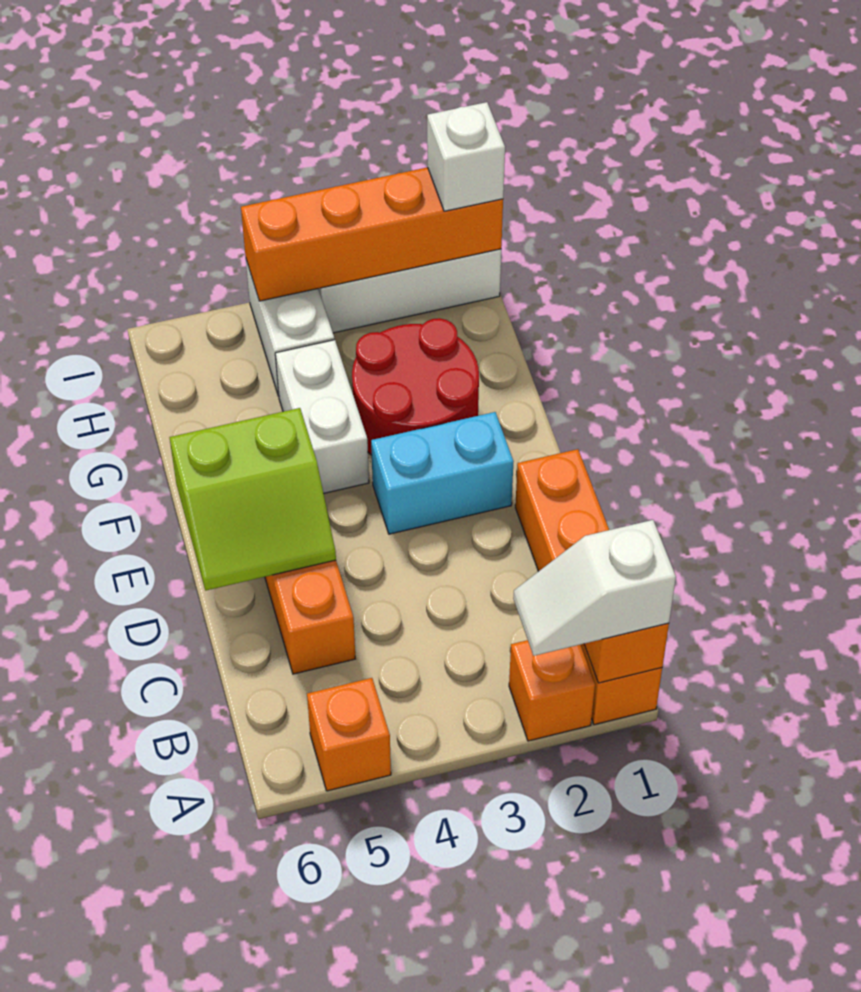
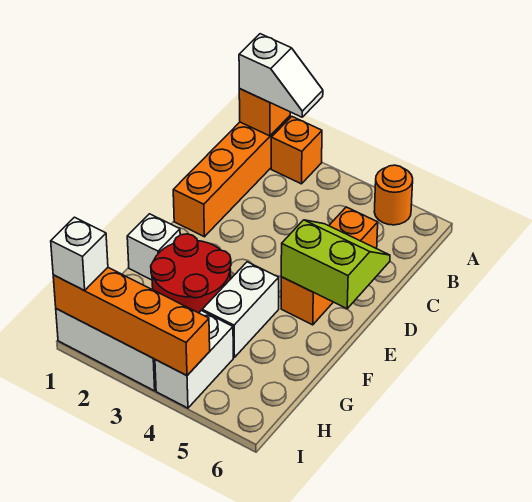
orange 1x1 brick [307,678,391,791] -> orange 1x1 round brick [374,165,413,225]
cyan 1x2 brick [371,412,514,534] -> none
none -> white 1x1 brick [127,214,180,280]

